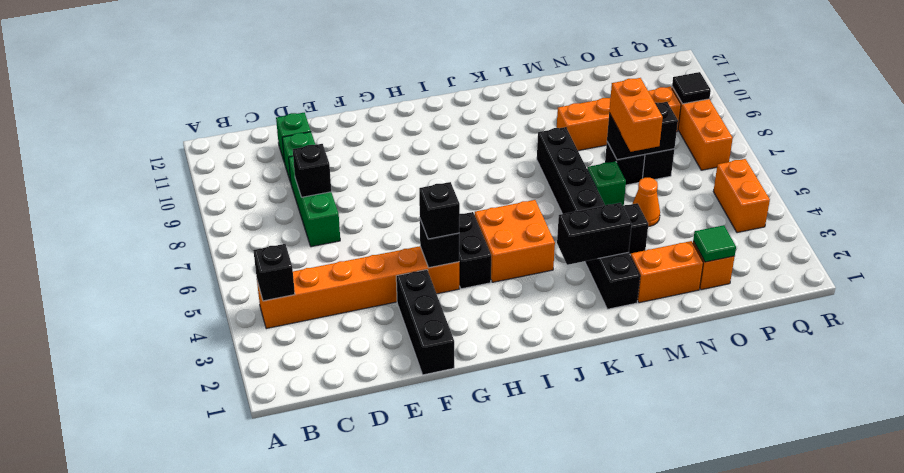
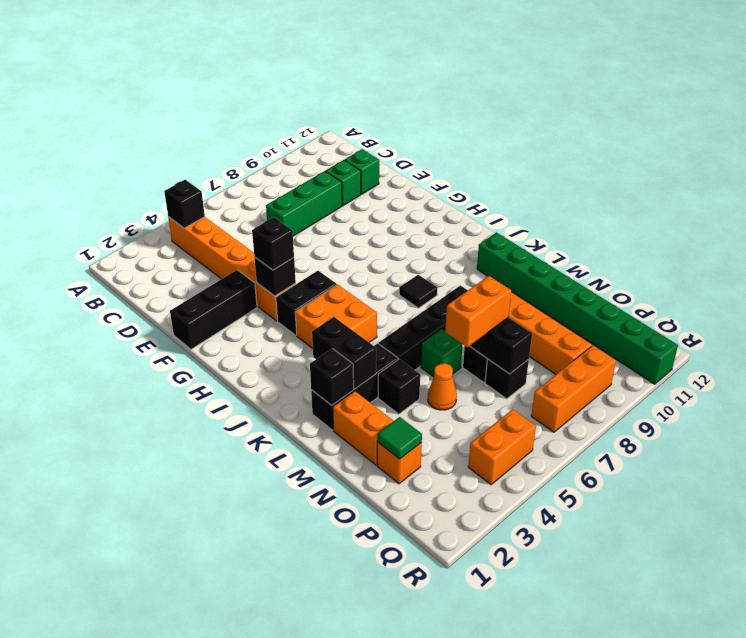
black 1x1 brick [293,144,331,197] -> black 1x1 brick moved to [310,348,354,405]
none -> green 1x8 brick [477,233,678,384]
black 1x1 tile [672,72,711,104] -> black 1x1 tile moved to [399,275,438,308]

